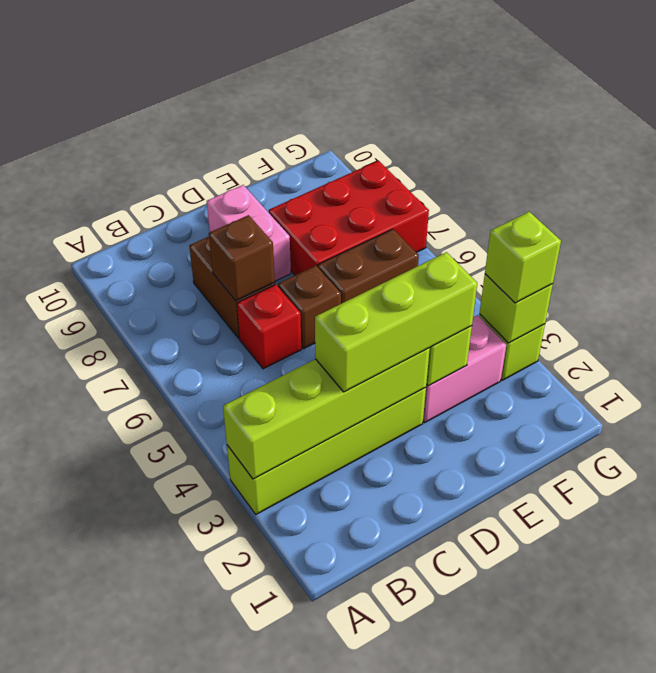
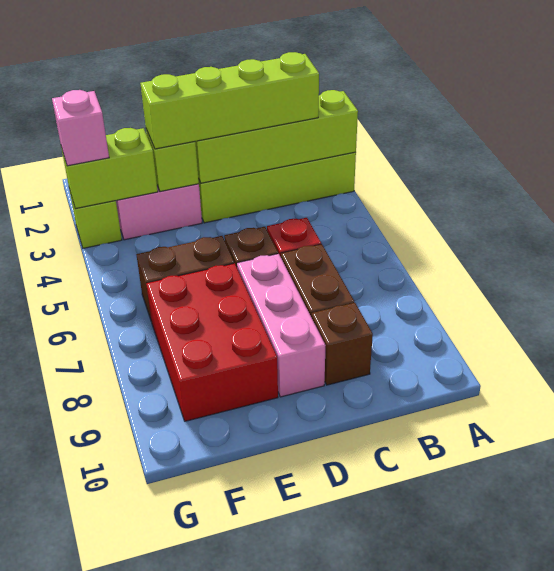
lime 1x3 brick [315,252,477,392] -> lime 1x4 brick [140,52,319,149]
brown 1x1 brick [209,215,275,301] -> brown 1x1 brick moved to [312,303,373,385]
pink 1x2 brick [207,185,291,281] -> pink 1x3 brick [237,254,326,397]
red 2x3 brick [269,161,429,275] -> red 2x3 brick turned to [146,263,278,421]
lime 1x1 brick [479,274,553,343] -> lime 1x2 brick [61,128,158,209]
lime 1x1 brick [485,212,561,303] -> pink 1x1 brick [52,90,109,166]

